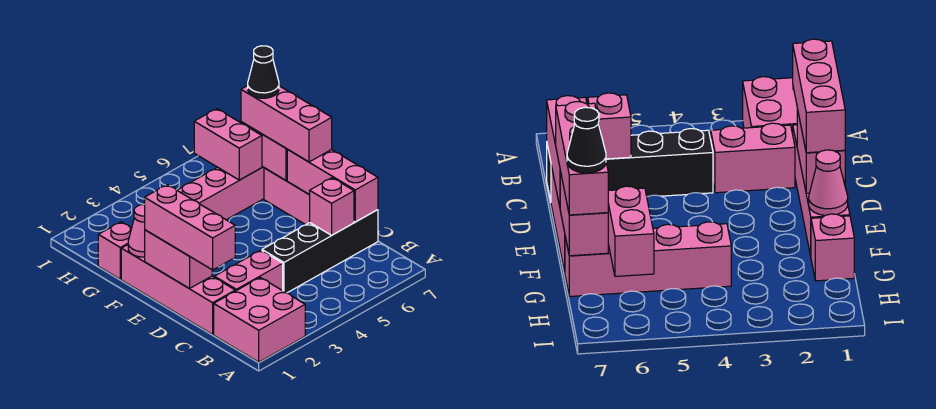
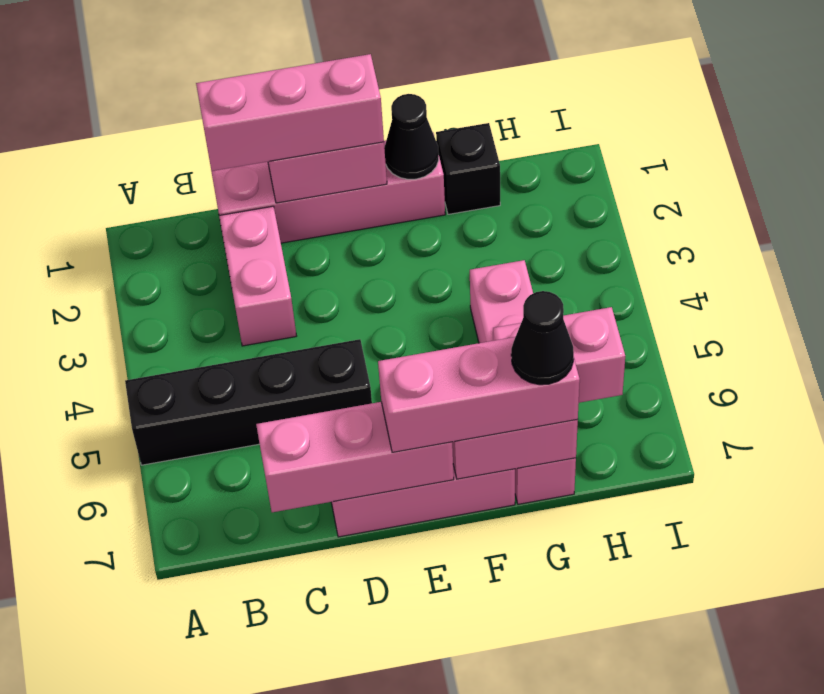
pink 2x2 brick [214,278,305,362] -> none
black 1x4 brick [262,210,378,293] -> black 1x4 brick turned to [125,339,372,465]
pink 1x1 brick [310,178,354,235] -> none
pink 1x1 cone [128,205,145,257] -> black 1x1 cone [384,94,439,179]
pink 1x1 brick [98,222,132,279] -> black 1x1 brick [436,123,500,214]

